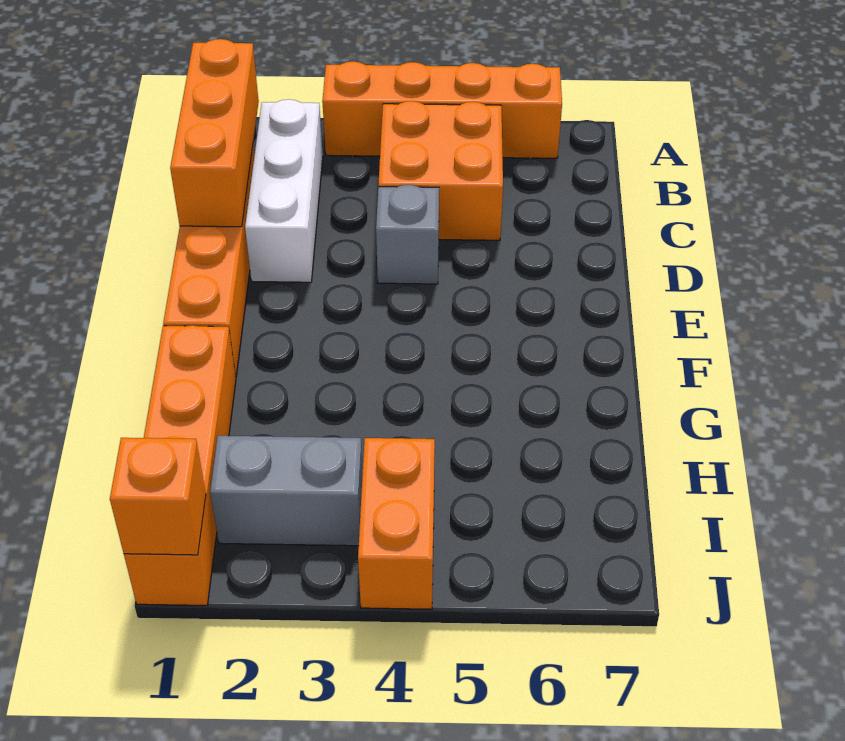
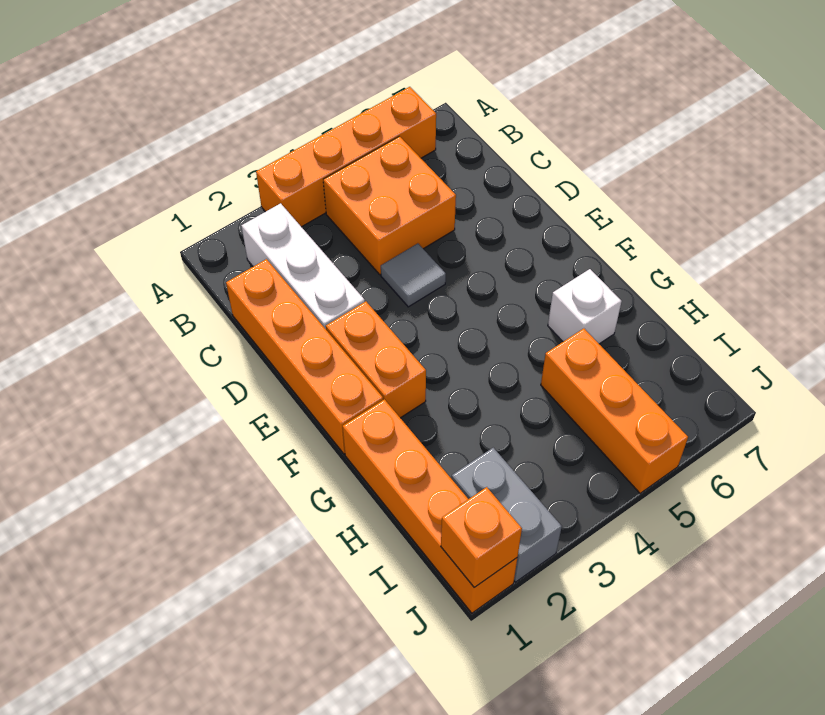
orange 1x3 brick [170,39,259,227] -> orange 1x3 brick moved to [541,328,688,493]
grey 1x1 brick [376,185,439,284] -> grey 1x1 tile [381,243,446,307]
none -> white 1x1 brick [548,269,622,344]
grey 1x2 brick [210,436,363,546] -> grey 1x2 brick turned to [452,448,562,582]
orange 1x2 brick [358,438,435,609] -> orange 1x2 brick moved to [326,302,426,418]

